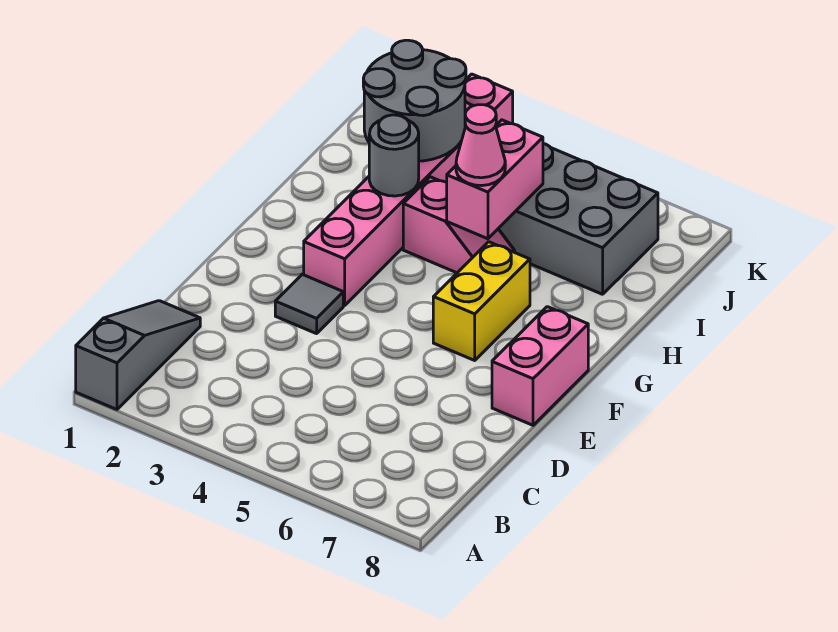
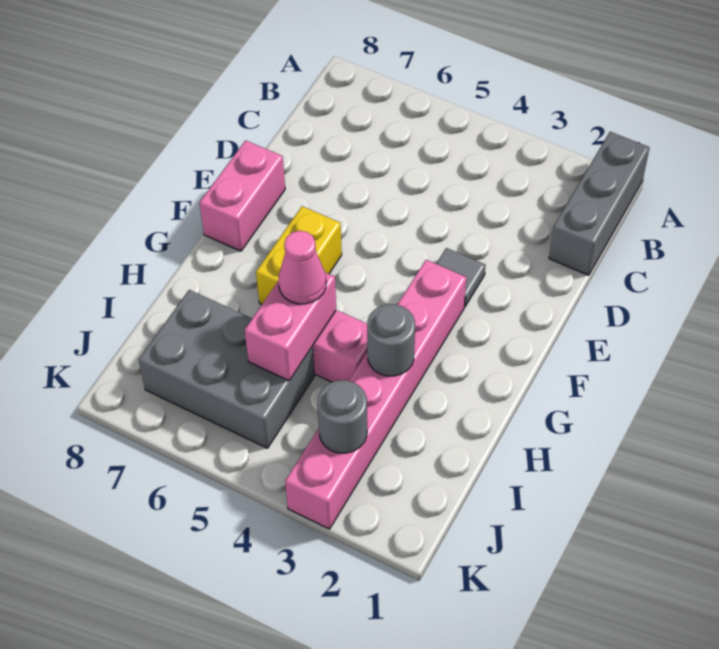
grey 1x3 slope [76,301,200,409] -> grey 1x3 brick [549,132,650,275]
grey 2x2 round brick [363,40,466,161] -> grey 1x1 round brick [317,380,367,453]

